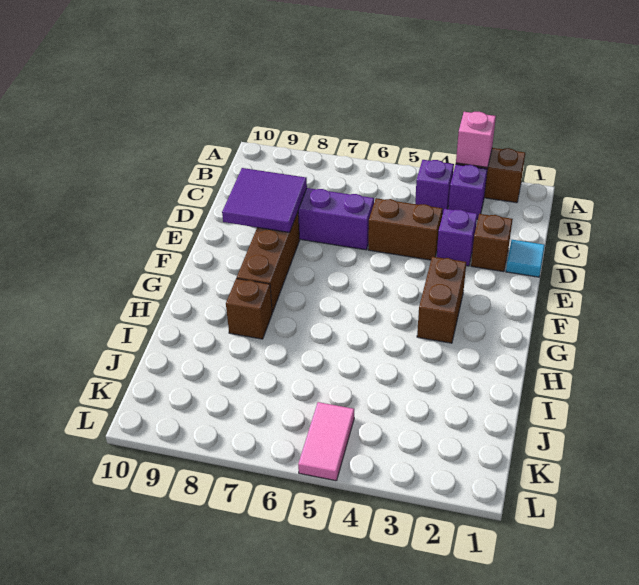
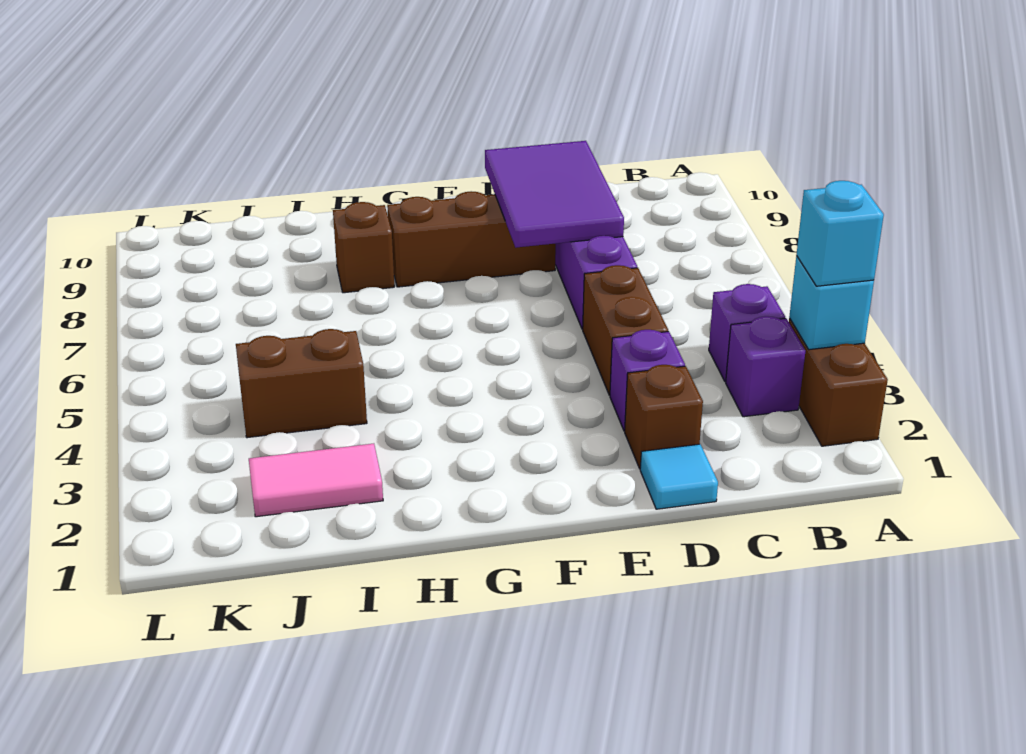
pink 1x1 brick [456,112,496,167] -> cyan 1x1 brick [789,256,874,350]
none -> cyan 1x1 brick [796,181,884,286]
purple 2x2 tile [222,168,307,232] -> purple 2x3 tile [485,141,624,248]
brown 1x2 brick [417,257,466,343] -> brown 1x2 brick moved to [236,329,367,438]
pink 1x2 tile [298,402,354,481] -> pink 1x2 tile moved to [249,444,383,517]

